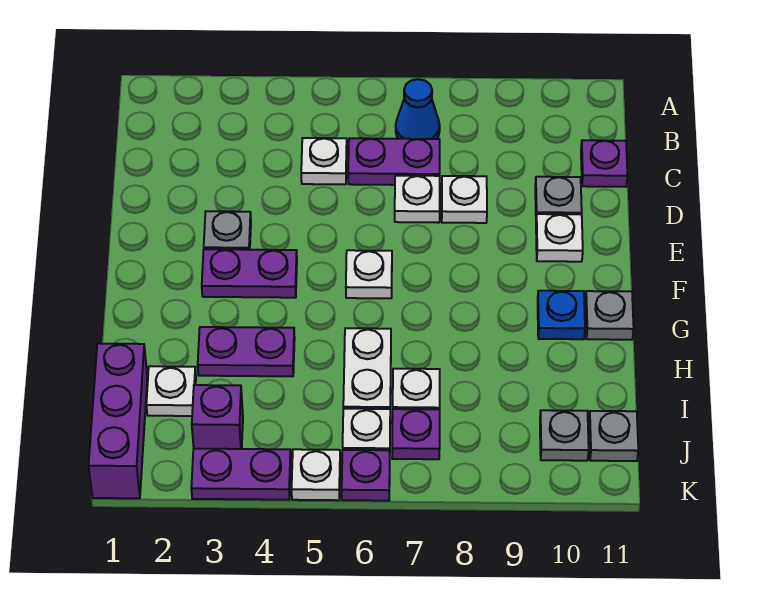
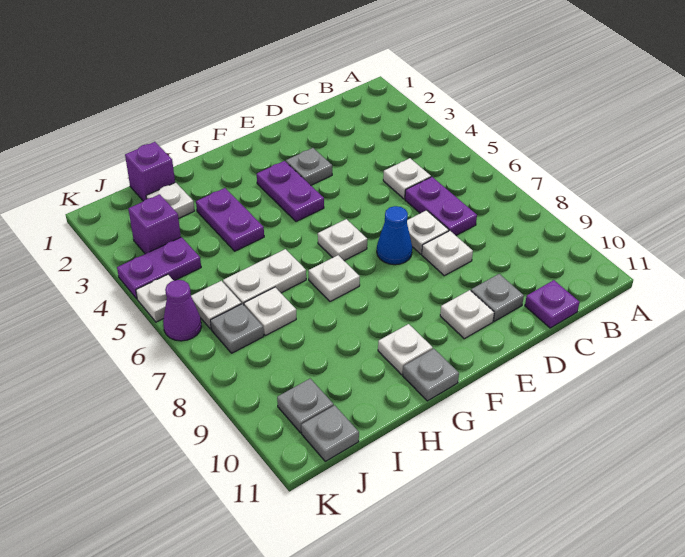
blue 1x1 cone [396,79,440,139] -> blue 1x1 cone moved to [377,206,412,265]
none -> white 1x1 plate [309,255,360,302]
blue 1x1 plate [538,291,585,339] -> white 1x1 plate [378,324,433,375]
purple 1x3 brick [89,343,147,498] -> purple 1x1 brick [125,142,175,201]
purple 1x1 plate [392,409,440,459] -> grey 1x1 plate [210,304,264,353]
purple 1x2 plate [191,449,291,500] -> purple 1x2 plate turned to [117,237,201,299]
purple 1x1 plate [342,450,390,501] -> purple 1x1 cone [163,280,202,341]

